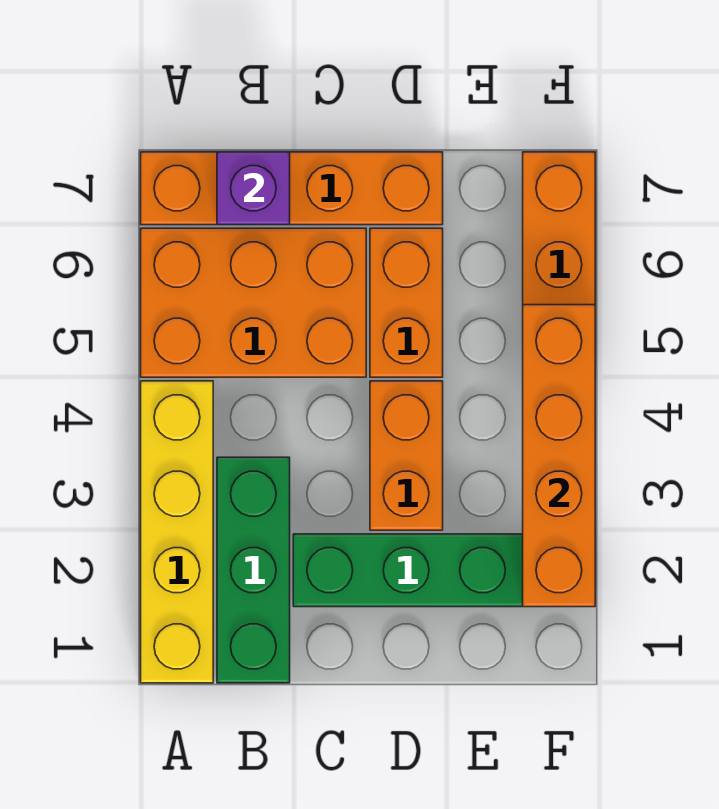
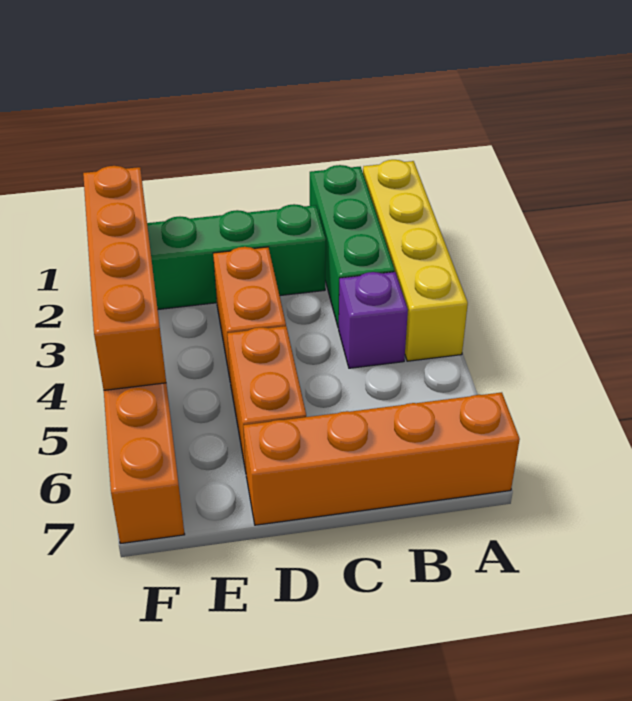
orange 2x3 brick [141,228,366,377] -> none
purple 1x1 brick [217,152,290,225] -> purple 1x1 brick moved to [339,272,408,368]

